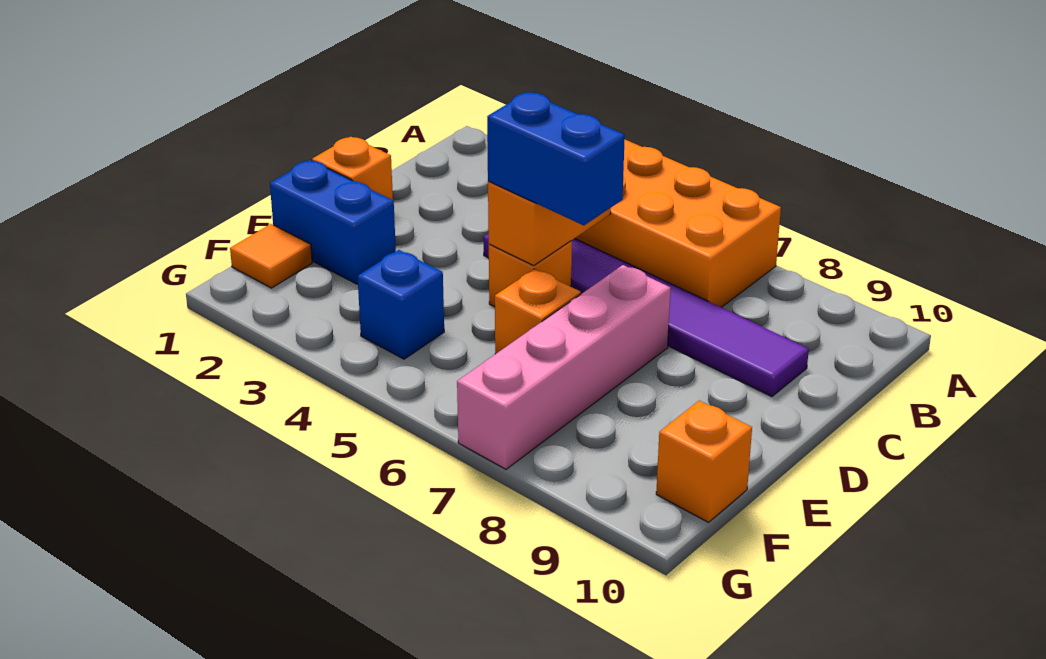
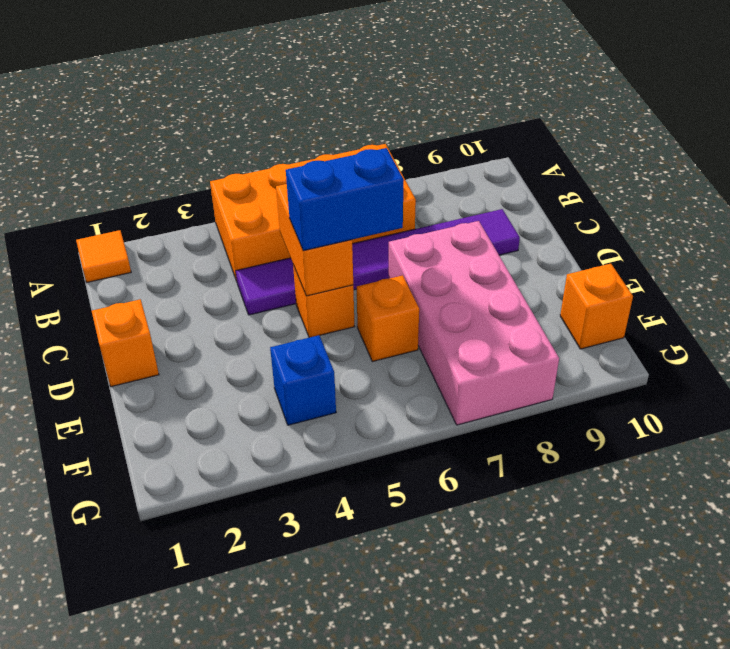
pink 1x4 brick [457,265,671,469] -> pink 2x4 brick [389,221,559,425]
blue 1x2 brick [270,160,396,284] -> none
orange 1x1 tile [230,224,312,288] -> orange 1x1 tile moved to [76,230,131,282]

